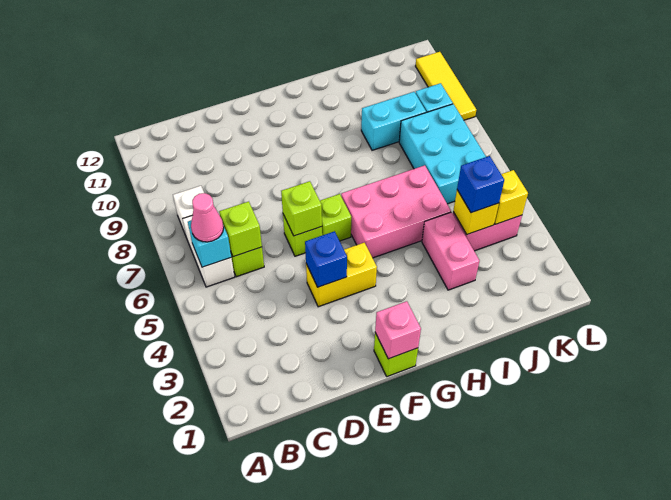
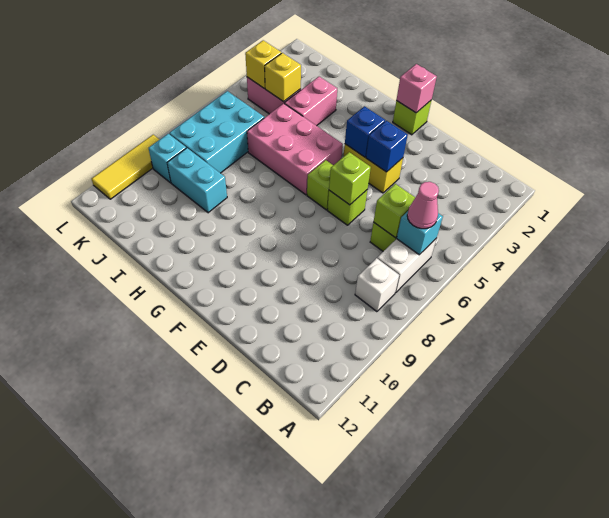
blue 1x1 brick [457,156,504,213] -> blue 1x1 brick moved to [345,106,385,157]

